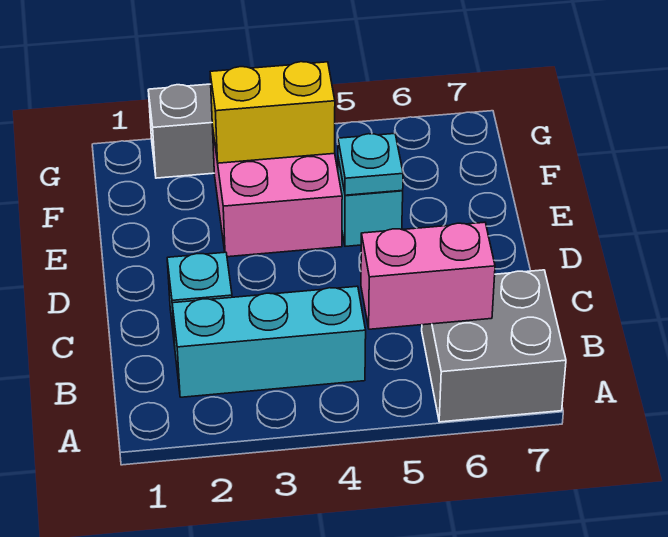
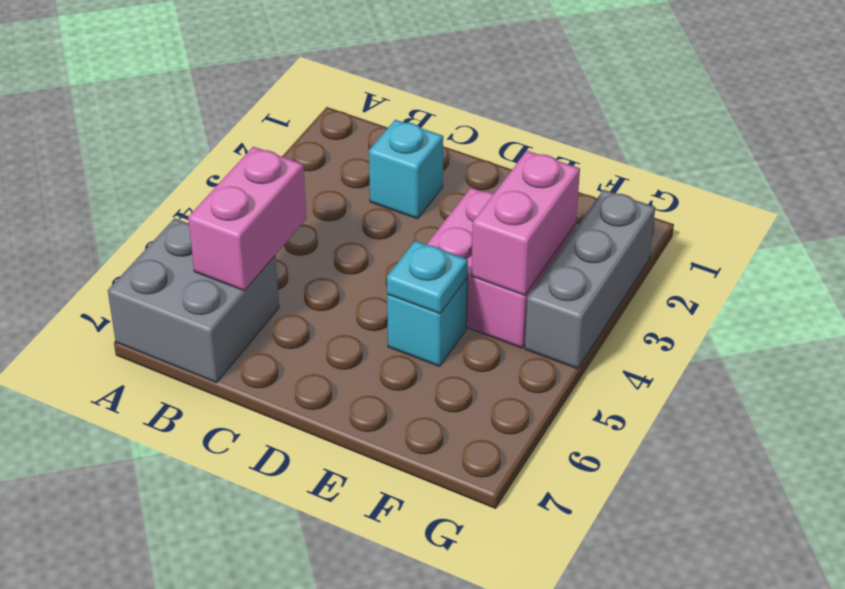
cyan 1x3 brick [172,286,366,397] -> none
yellow 1x2 brick [210,62,335,163] -> pink 1x2 brick [472,151,580,295]

